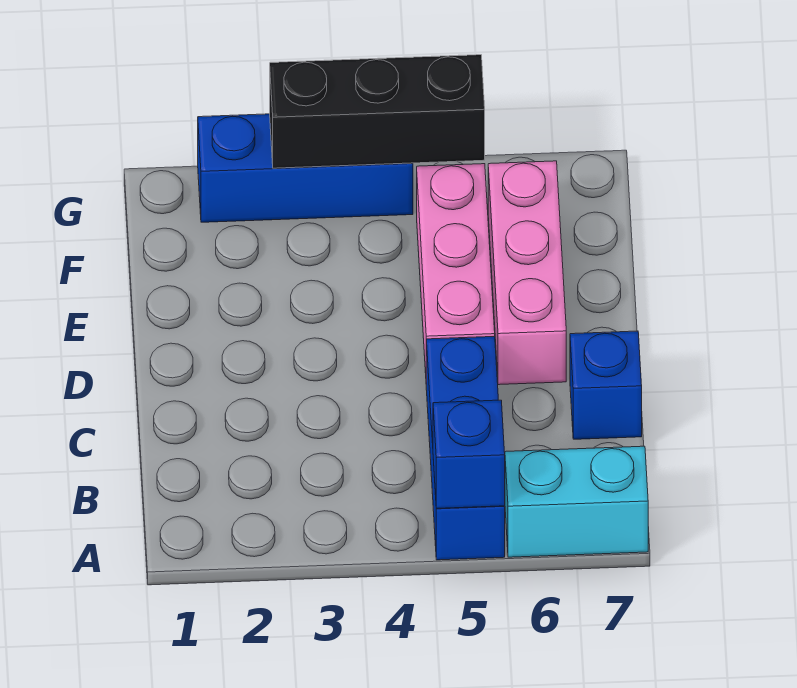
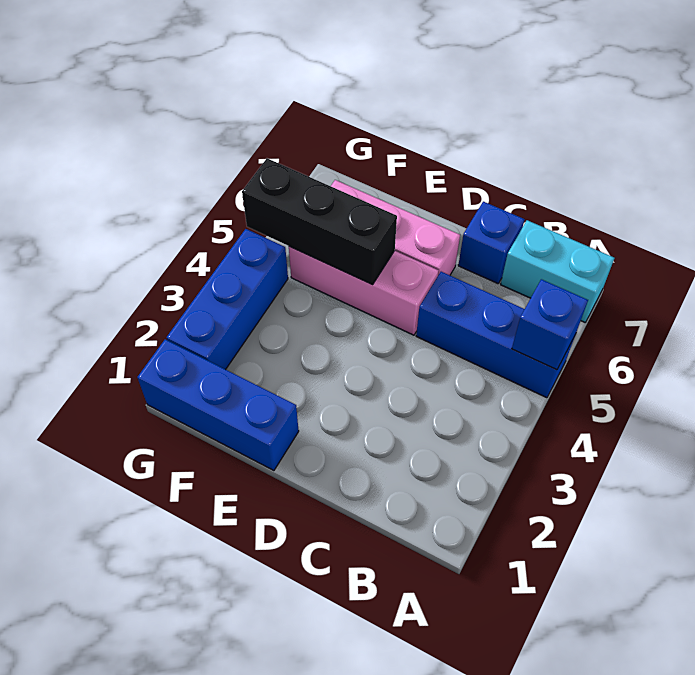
cyan 1x2 brick [505,446,648,557] -> cyan 1x2 brick turned to [501,220,614,322]
none -> blue 1x3 brick [137,339,299,471]
black 1x3 brick [270,55,485,168] -> black 1x3 brick turned to [242,158,397,285]

